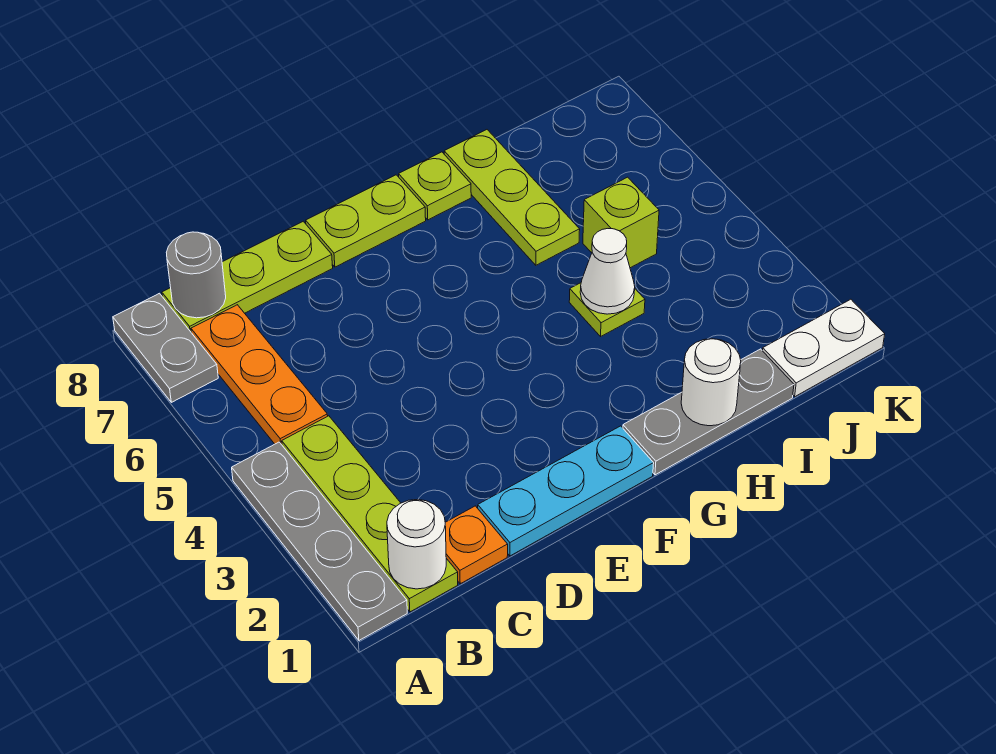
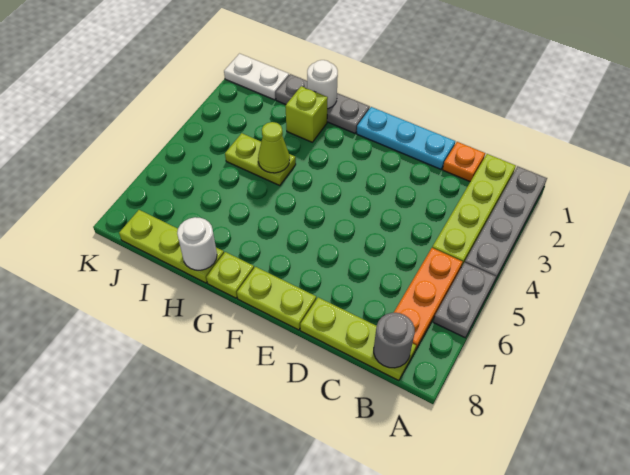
grey 1x2 plate [113,293,218,402] -> grey 1x2 plate moved to [433,262,496,338]
white 1x1 round brick [387,499,446,589] -> white 1x1 round brick moved to [177,217,217,270]
lime 1x1 plate [569,283,645,336] -> lime 1x2 plate [225,133,296,186]
white 1x1 cone [580,229,635,314] -> lime 1x1 cone [258,122,290,173]
lime 1x3 plate [444,130,580,265] -> lime 1x3 plate turned to [119,210,224,283]
lime 1x1 brick [583,177,659,268] -> lime 1x1 brick moved to [285,86,328,142]

